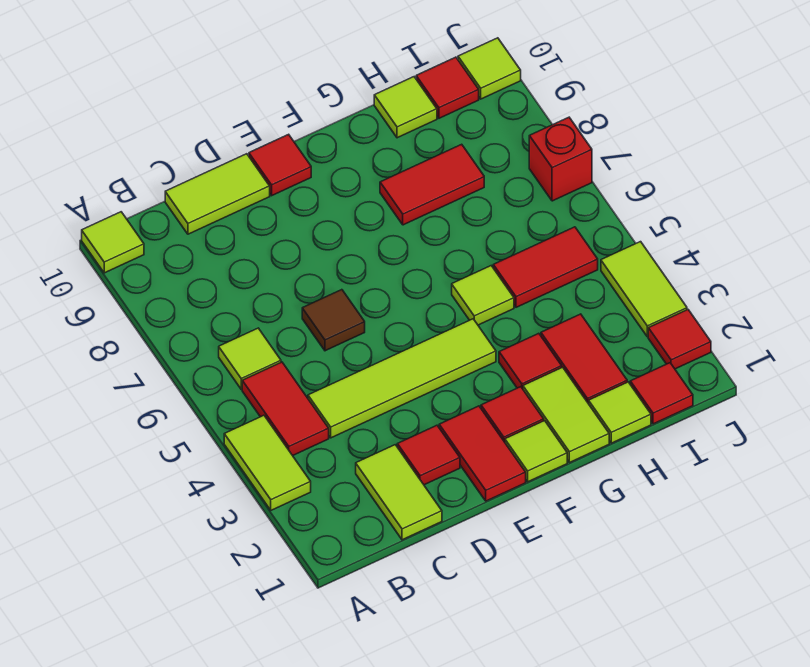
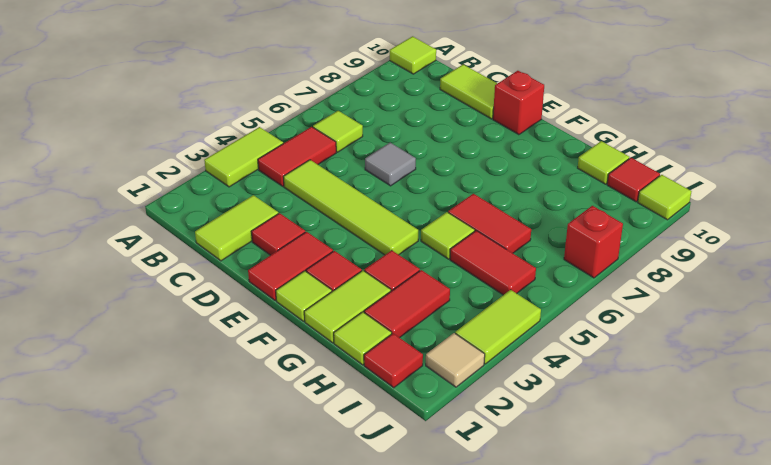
brown 1x1 tile [302,290,365,351] -> grey 1x1 tile [365,143,416,186]
red 1x1 tile [249,134,311,196] -> red 1x1 brick [493,71,544,135]
red 1x2 tile [380,144,484,225] -> red 1x2 tile moved to [448,194,531,253]
red 1x1 tile [648,310,711,369] -> tan 1x1 tile [426,333,485,387]

